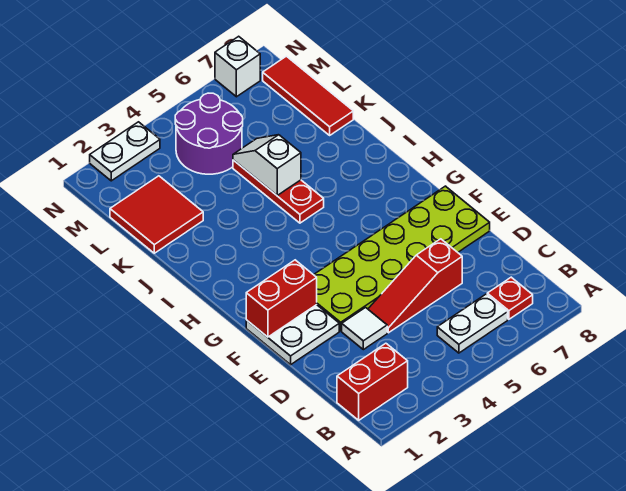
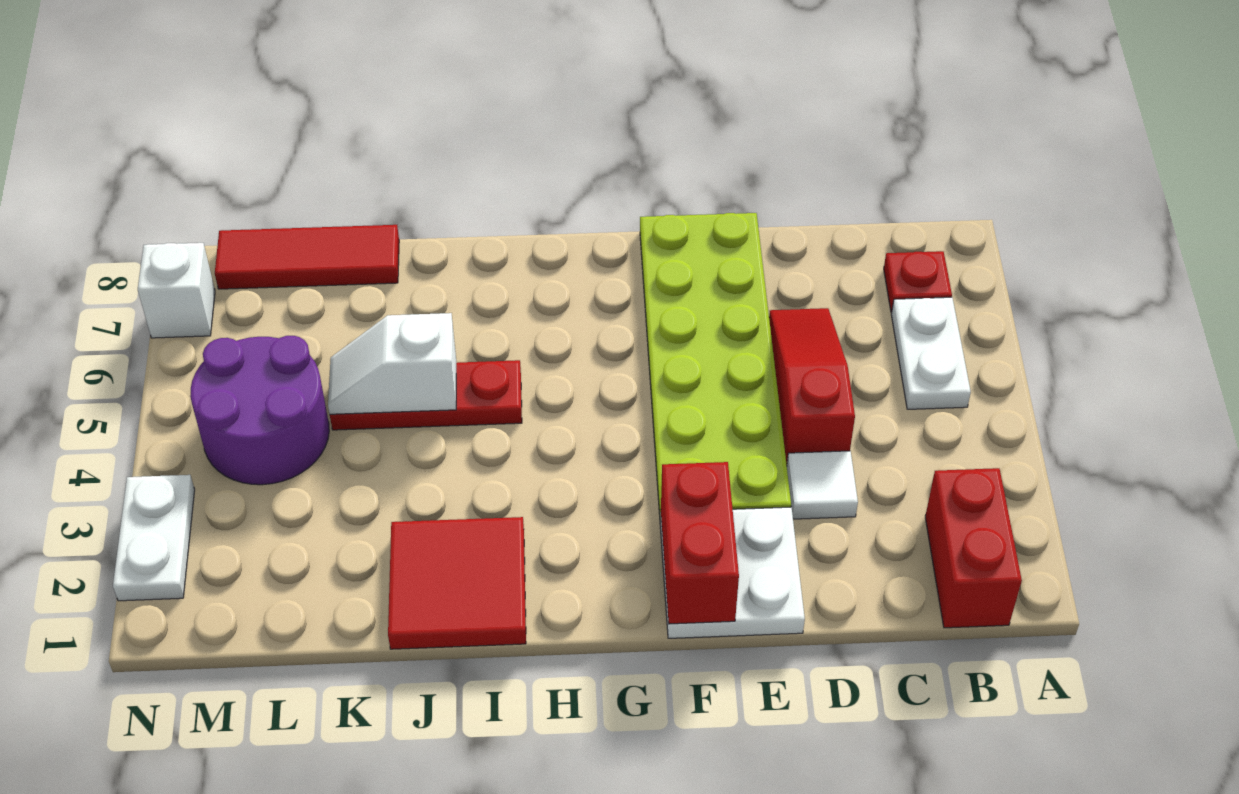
red 1x3 slope [368,239,462,333] -> red 1x3 slope turned to [769,308,855,465]
red 2x2 tile [110,176,203,253] -> red 2x2 tile moved to [388,517,526,649]

